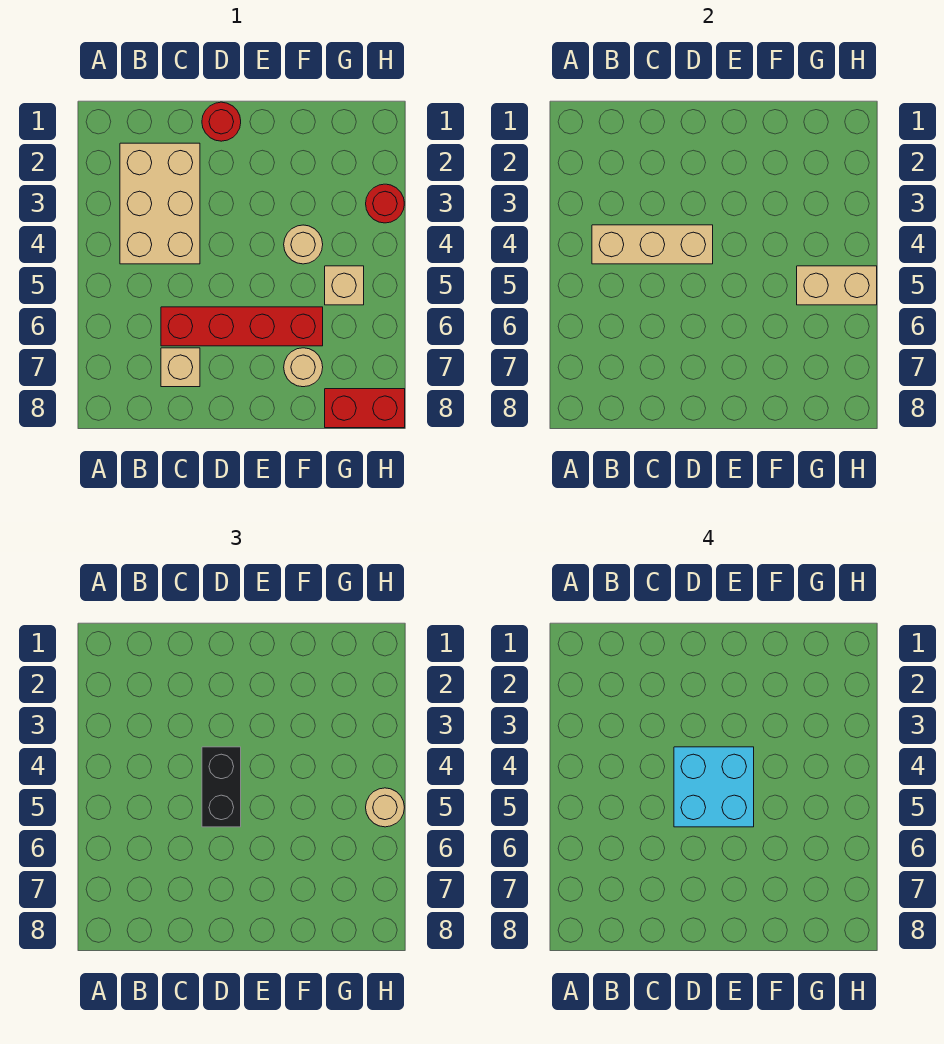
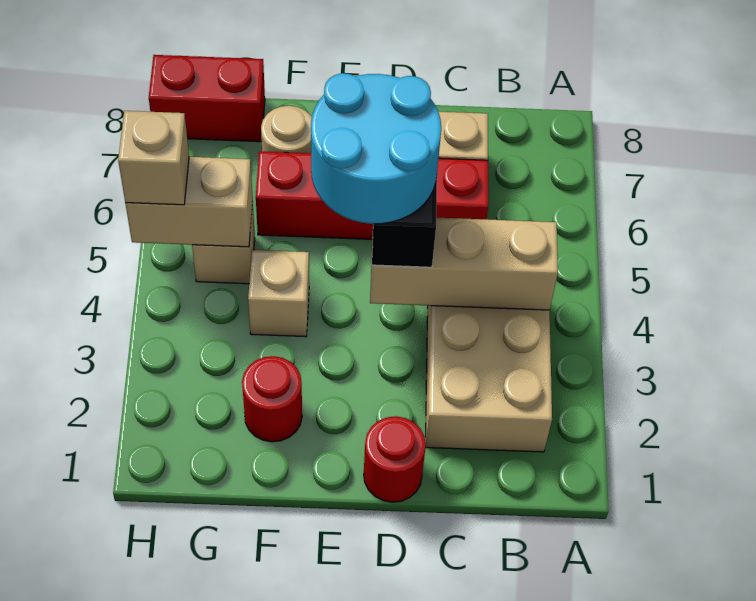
cyan 2x2 brick [674,747,754,827] -> cyan 2x2 round brick [311,73,441,224]
tan 1x1 round brick [284,225,323,264] -> tan 1x1 brick [248,250,309,337]
red 1x1 round brick [366,184,404,223] -> red 1x1 round brick moved to [242,356,302,442]
tan 1x1 round brick [366,788,404,827] -> tan 1x1 brick [118,111,189,205]

